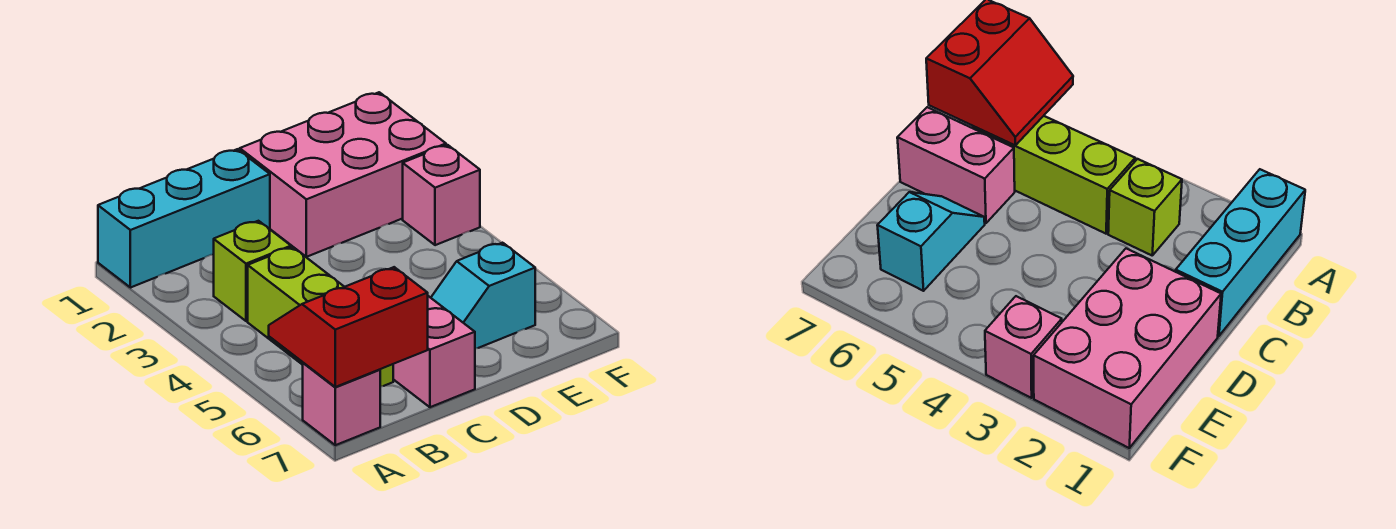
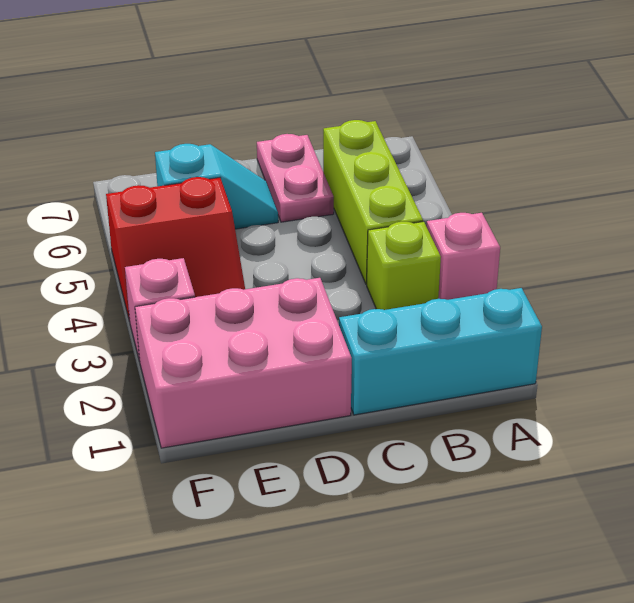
red 2x2 slope [269,267,428,387] -> red 2x2 slope moved to [106,177,245,321]
pink 1x1 brick [303,363,380,445] -> pink 1x1 brick moved to [426,213,500,300]
pink 1x2 brick [393,296,475,407] -> pink 1x2 plate [257,134,334,222]

